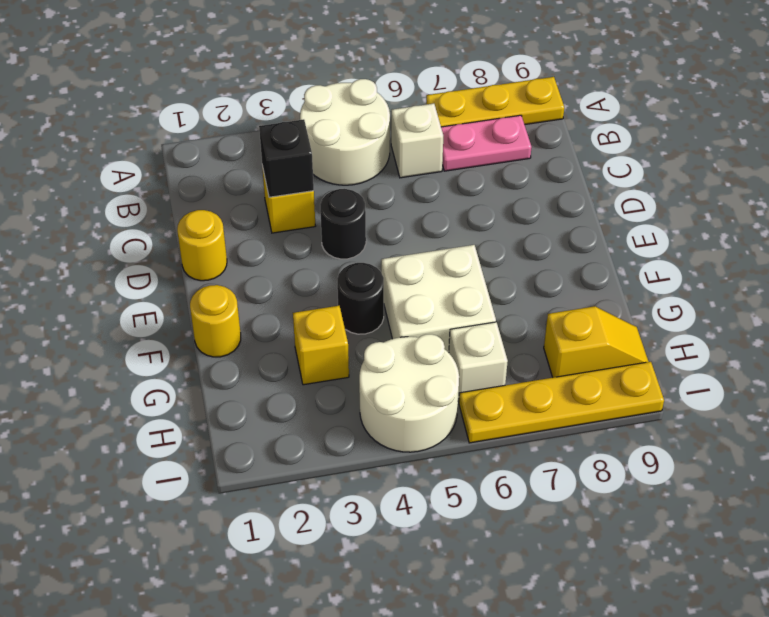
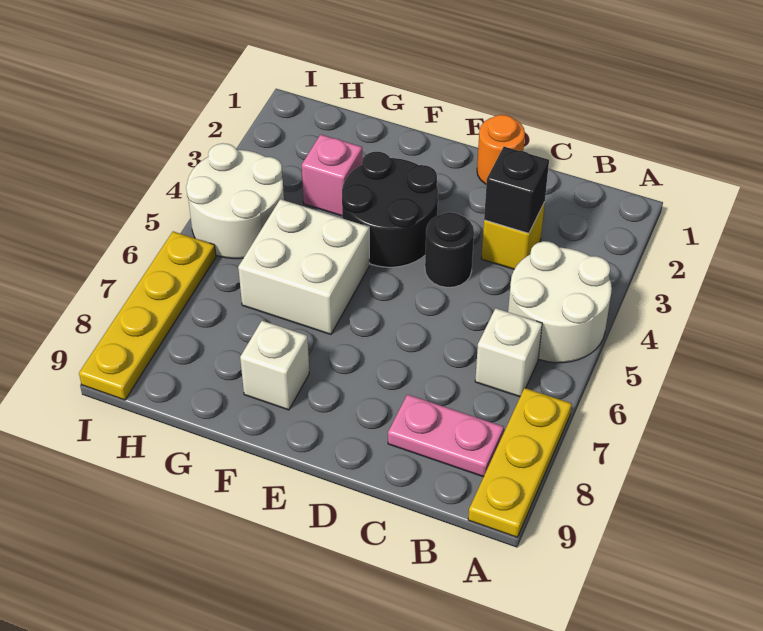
pink 1x2 plate [441,115,532,171] -> pink 1x2 plate turned to [388,394,504,477]
yellow 1x1 round brick [177,210,227,281] -> orange 1x1 round brick [477,115,525,184]
yellow 1x1 round brick [190,285,241,357] -> none
black 1x1 round brick [337,263,384,334] -> black 2x2 round brick [342,152,438,267]
yellow 1x1 brick [293,306,349,385] -> pink 1x1 brick [302,134,363,216]
white 1x1 brick [449,322,508,401] -> white 1x1 brick moved to [240,321,309,410]
yellow 1x2 slope [544,306,649,377] -> none

